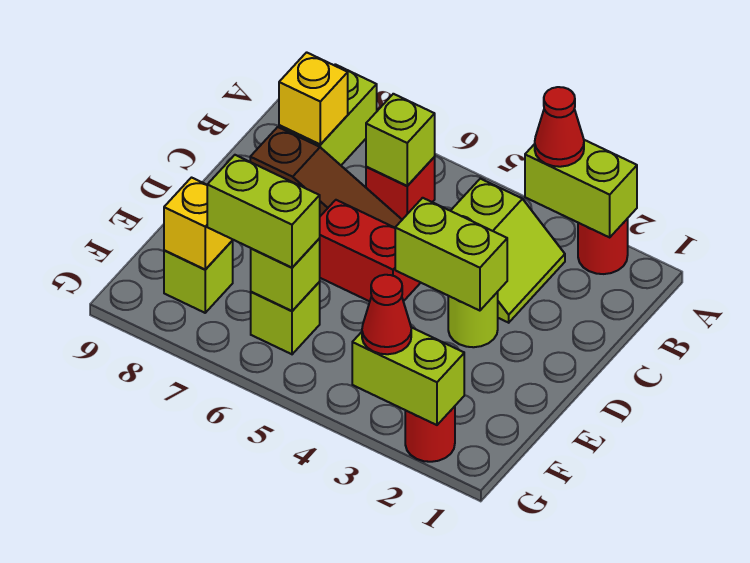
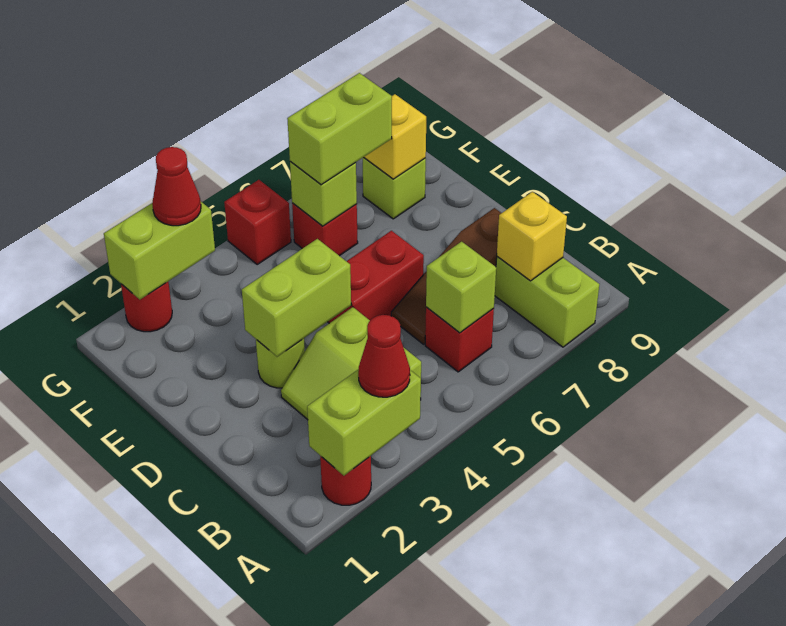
lime 1x1 brick [251,282,320,354] -> red 1x1 brick [292,203,358,256]
none -> red 1x1 brick [224,180,291,264]

